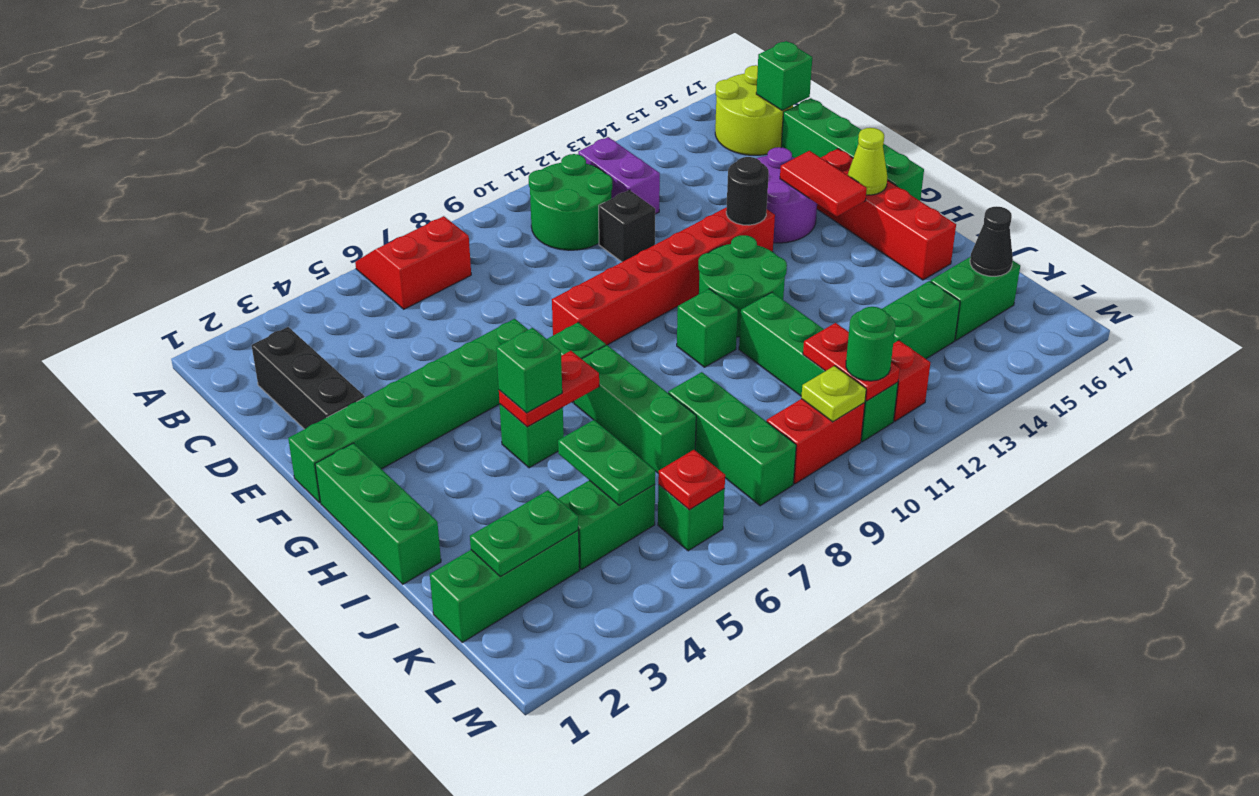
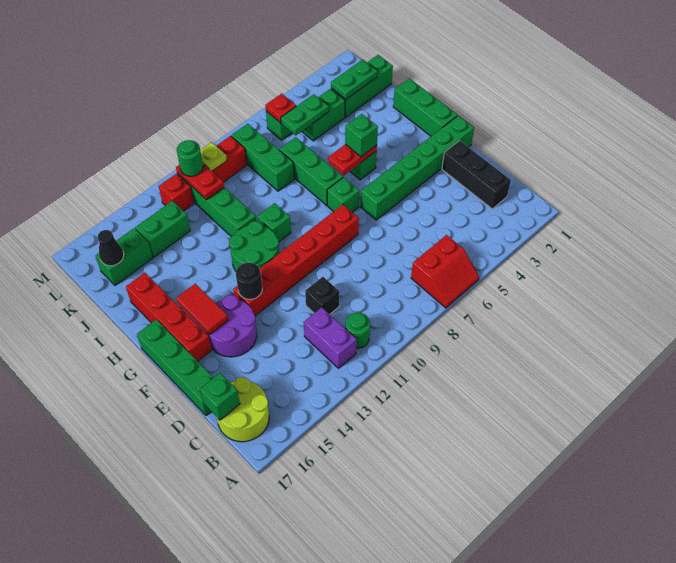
green 2x2 round brick [529,154,612,250] -> green 1x1 round brick [345,312,370,348]
lime 1x1 cone [848,128,887,195] -> none
green 1x2 plate [558,420,655,506] -> green 1x2 plate turned to [281,94,329,135]

